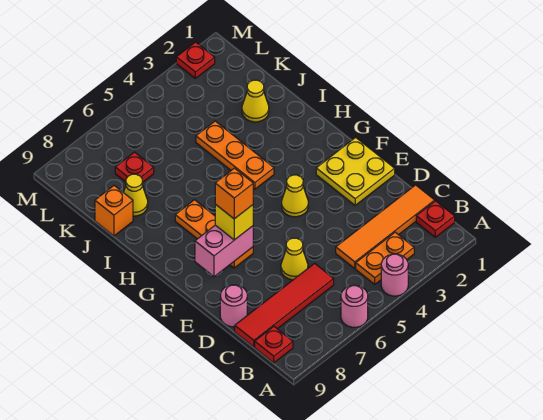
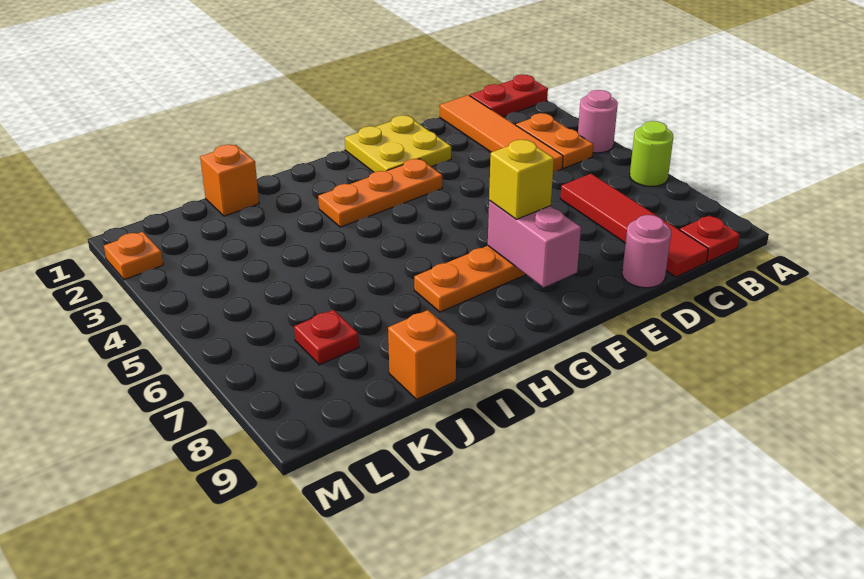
pink 1x1 round brick [341,285,368,327] -> lime 1x1 round brick [630,121,673,187]
red 1x1 plate [416,201,455,237] -> red 1x2 plate [470,75,548,117]
yellow 1x1 cone [281,238,308,280] -> none
yellow 1x1 cone [282,175,308,217] -> none
orange 1x1 brick [215,168,253,219] -> orange 1x1 brick moved to [200,145,259,216]
orange 1x3 plate [196,121,274,189] -> orange 1x3 plate moved to [318,159,442,227]
yellow 1x1 cone [242,80,269,122] -> none
yellow 1x1 cone [124,174,148,216] -> none
red 1x1 plate [176,42,215,78] -> orange 1x1 plate [104,232,163,280]

